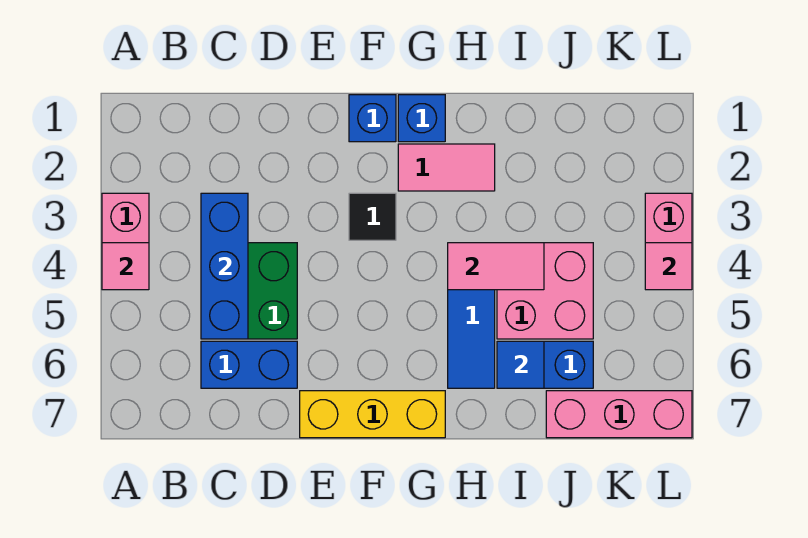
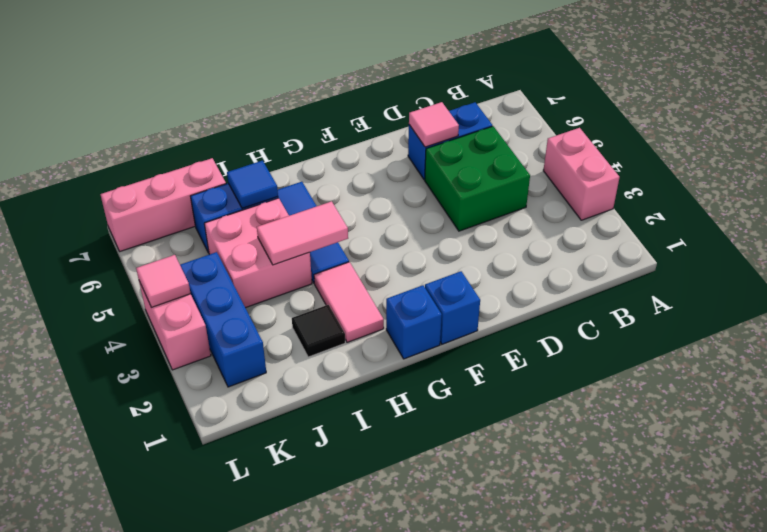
pink 1x1 tile [102,243,149,290] -> pink 1x1 tile moved to [409,102,459,147]
blue 1x3 brick [201,193,248,339] -> blue 1x3 brick moved to [180,252,266,387]
yellow 1x3 brick [300,391,445,438] -> none
black 1x1 tile [349,193,396,240] -> black 1x1 tile moved to [292,305,345,357]
pink 1x2 tile [398,144,495,191] -> pink 1x2 tile turned to [314,262,384,342]

